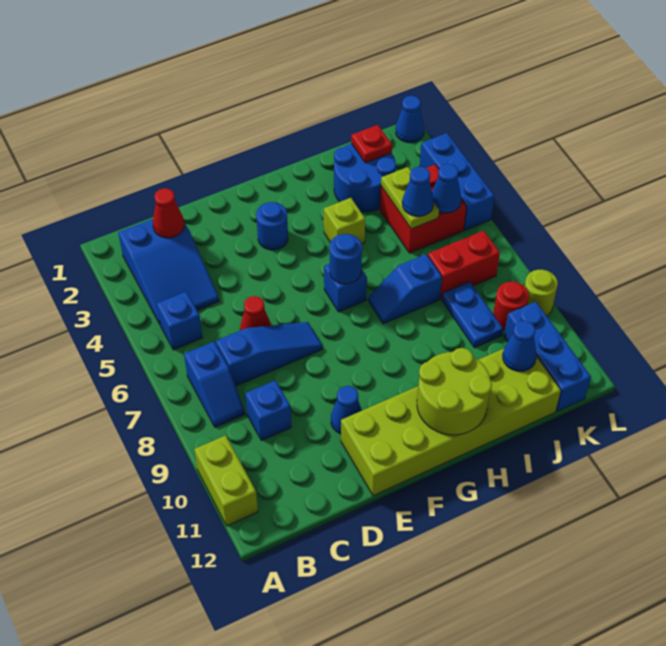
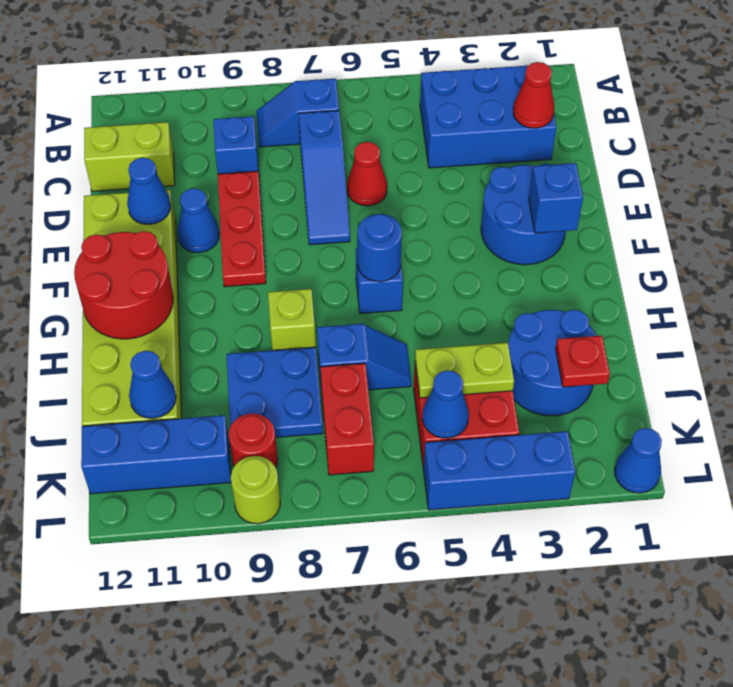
lime 1x2 brick [194,435,258,526] -> lime 1x2 brick moved to [84,122,175,191]
blue 2x3 slope [118,219,219,324] -> blue 2x3 brick [420,65,556,168]
blue 1x1 brick [157,292,202,350] -> blue 1x1 brick moved to [529,163,583,233]
none -> red 1x3 plate [218,171,266,287]
blue 1x1 round brick [256,202,288,250] -> blue 2x2 round brick [481,164,566,265]
lime 2x2 round brick [417,348,492,435] -> red 2x2 round brick [74,231,173,339]
lime 1x1 brick [324,198,365,244] -> lime 1x1 brick moved to [268,289,316,350]
blue 1x2 slope [368,254,442,324] -> blue 1x2 slope turned to [317,324,411,390]
blue 1x1 cone [402,166,434,216] -> blue 1x1 cone moved to [127,158,171,224]
blue 1x2 plate [442,282,503,348] -> blue 2x2 plate [227,347,323,437]

